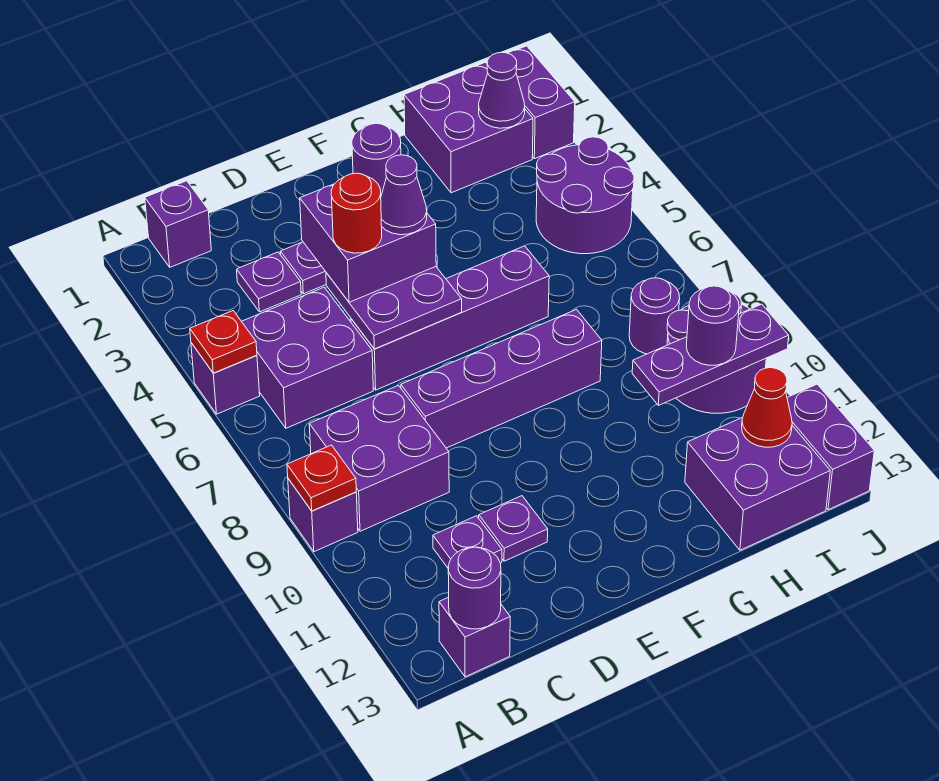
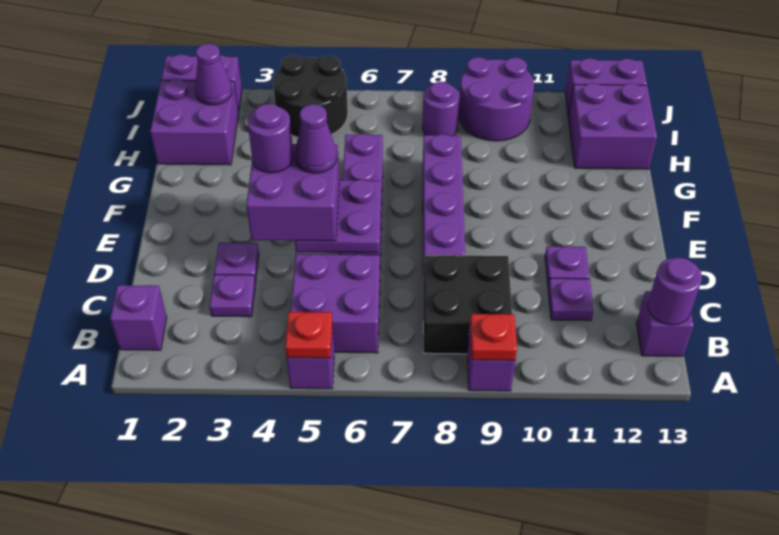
purple 2x2 brick [309,385,449,531] -> black 2x2 brick [423,255,512,354]
red 1x1 round brick [331,173,382,253] -> none
purple 1x3 plate [632,304,789,405] -> none
purple 2x2 round brick [536,137,634,254] -> black 2x2 round brick [273,55,348,137]
purple 1x1 round brick [686,286,739,365] -> none
red 1x1 cone [742,368,792,447] -> none

